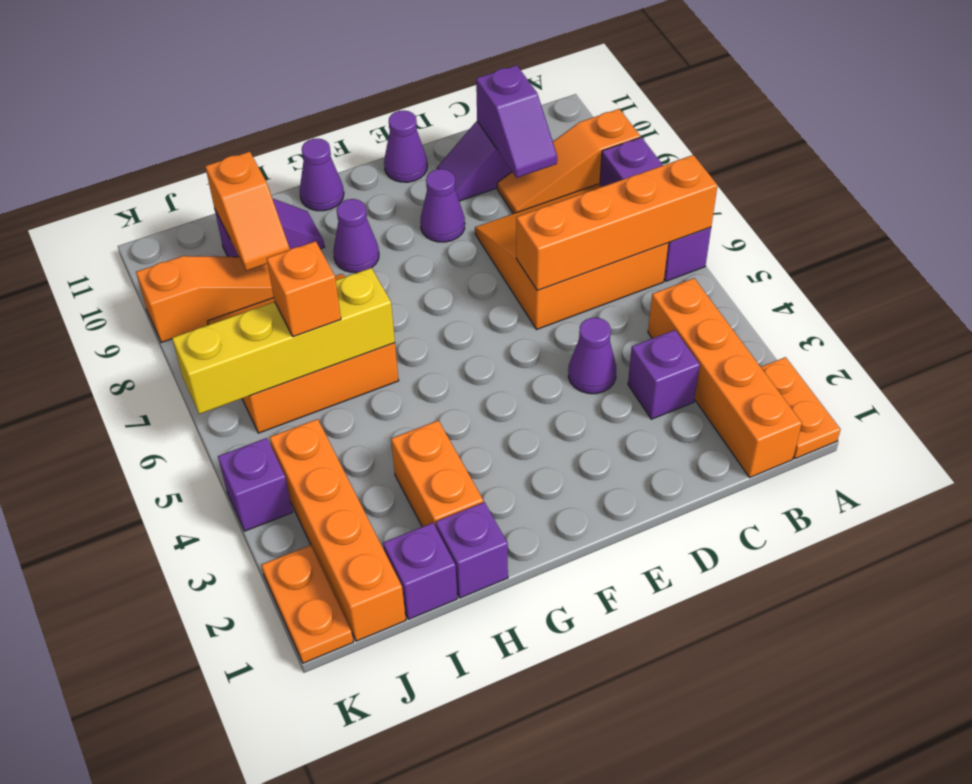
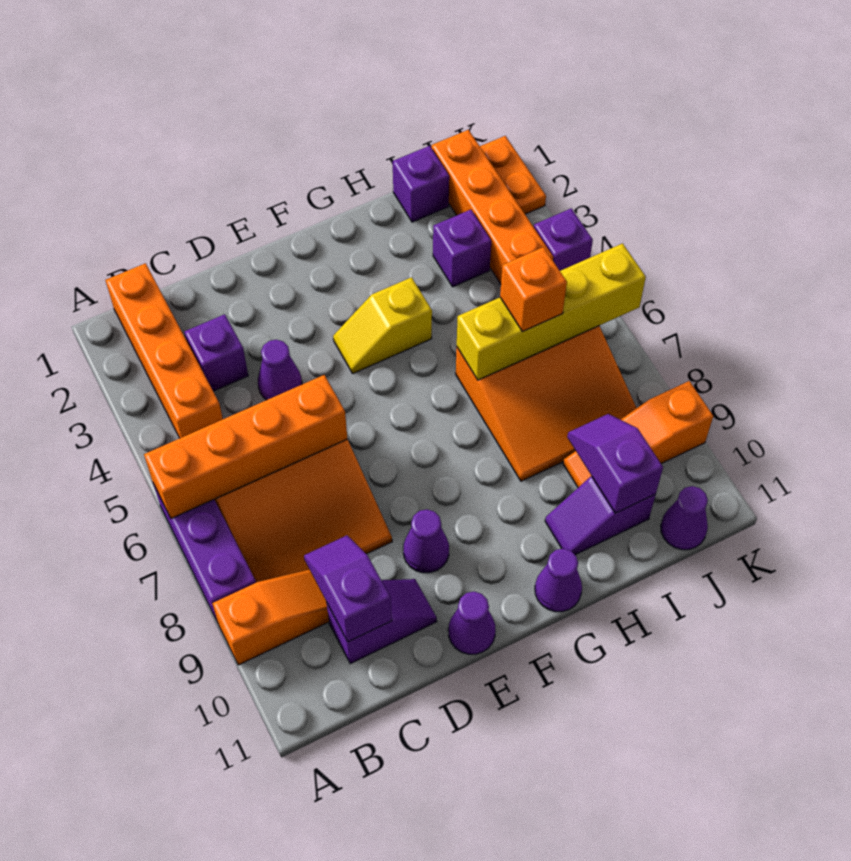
orange 1x2 plate [761,357,841,459] -> none
none -> yellow 1x2 slope [333,277,432,373]
purple 1x1 cone [333,199,379,273] -> purple 1x1 cone moved to [661,486,708,550]
purple 1x1 brick [436,502,508,598] -> purple 1x1 brick moved to [433,210,491,287]
orange 1x2 brick [391,421,483,527] -> none
orange 1x2 slope [205,152,290,271] -> purple 1x2 slope [567,414,663,513]

